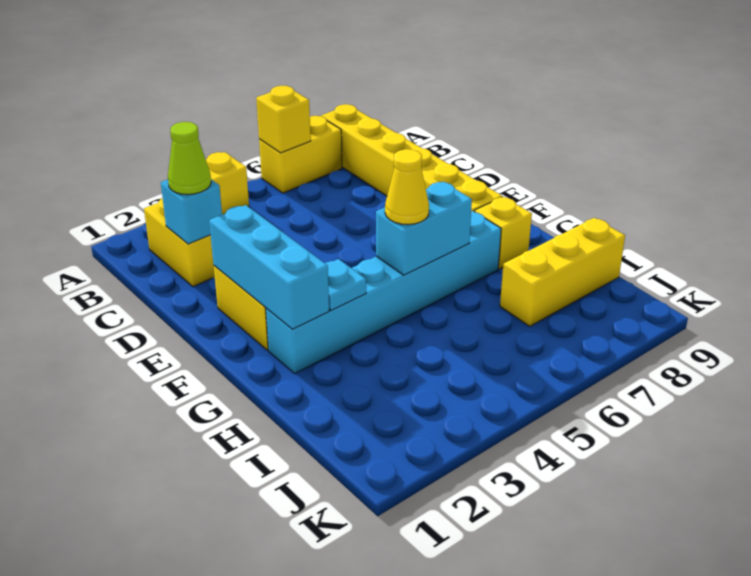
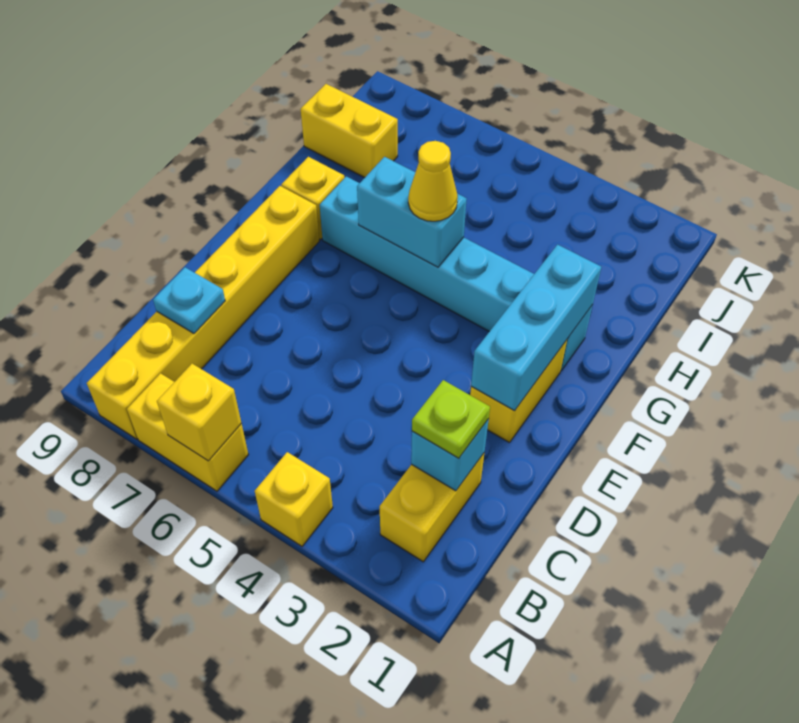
lime 1x1 cone [168,122,211,195] -> lime 1x1 plate [412,380,490,458]
cyan 1x1 plate [325,259,366,310] -> cyan 1x1 plate moved to [153,267,225,333]
yellow 1x3 brick [500,218,625,326] -> yellow 1x2 brick [301,84,398,178]

